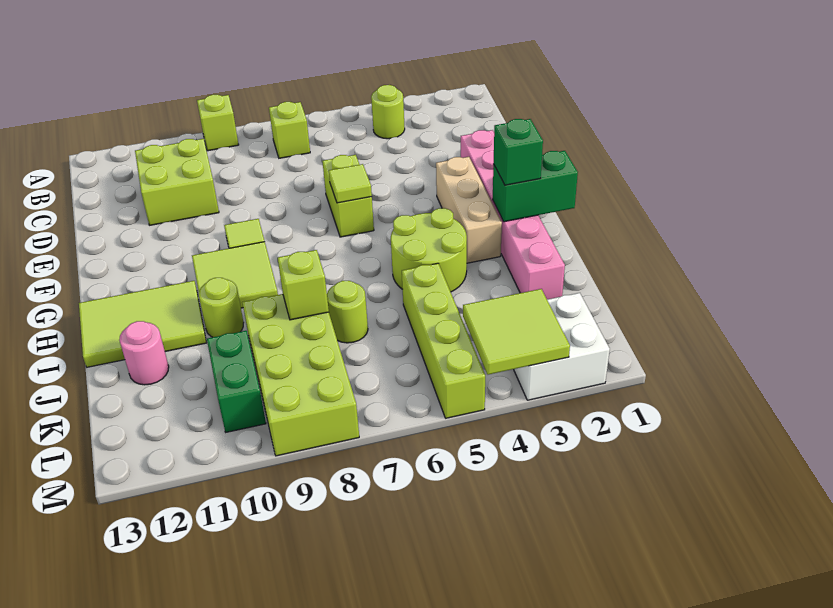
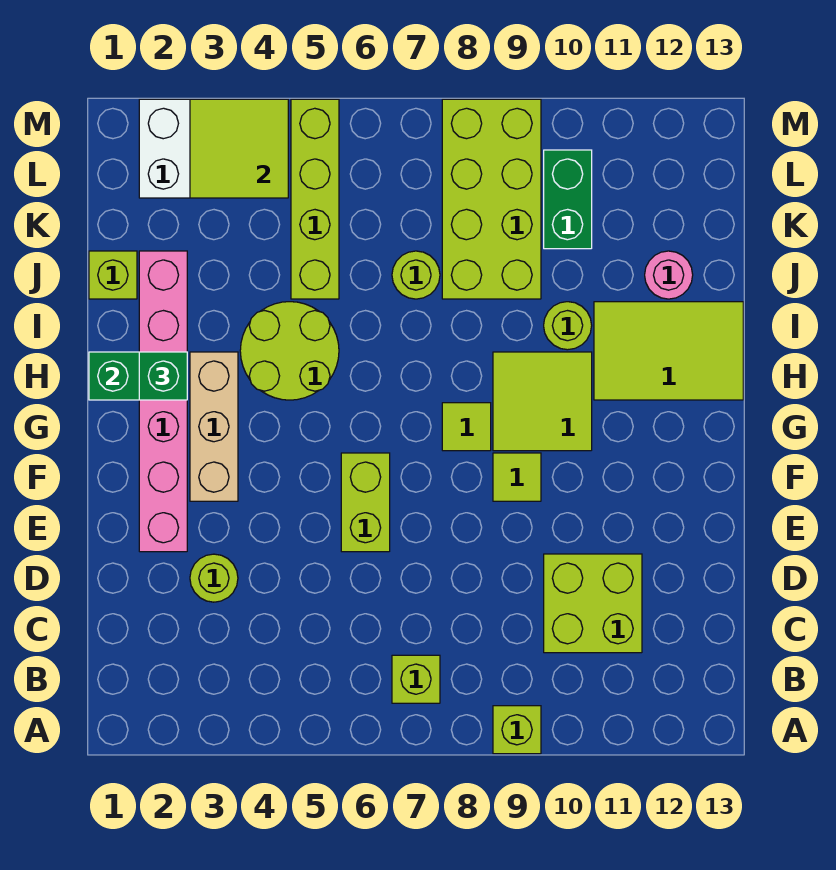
lime 1x1 round brick [371,85,405,139] -> lime 1x1 round brick moved to [190,554,238,602]
lime 1x1 tile [329,164,372,203] -> lime 1x1 tile moved to [442,403,491,451]
lime 1x1 brick [278,250,329,320] -> lime 1x1 brick moved to [89,251,137,299]

